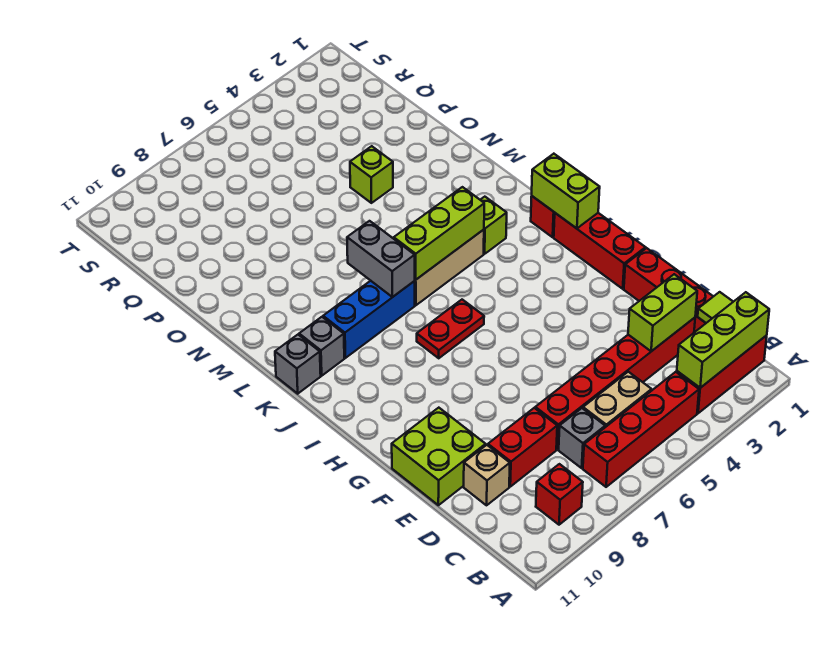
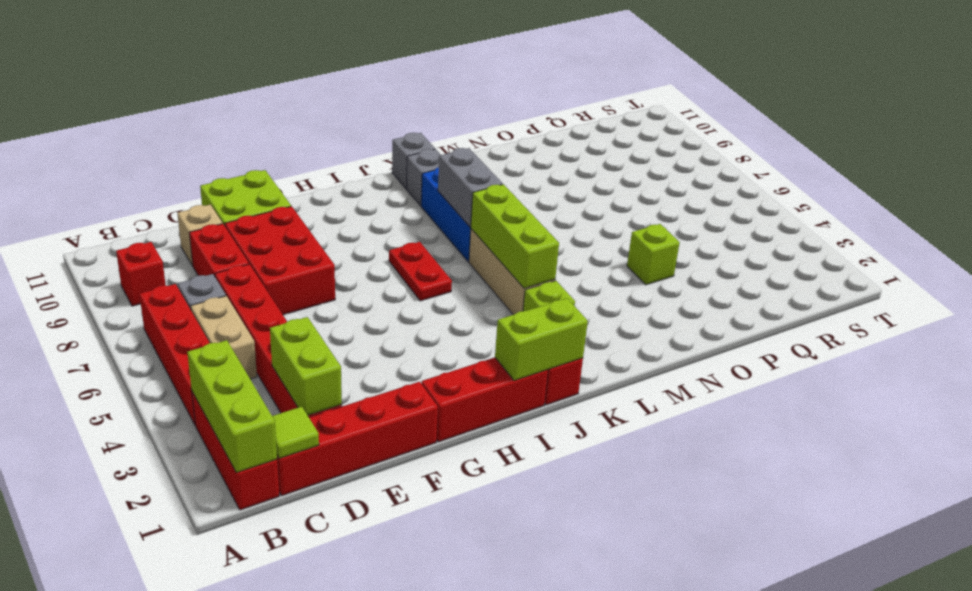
none -> red 2x3 brick [225,206,335,315]
grey 1x2 brick [347,221,415,297] -> grey 1x2 brick turned to [438,148,503,227]

